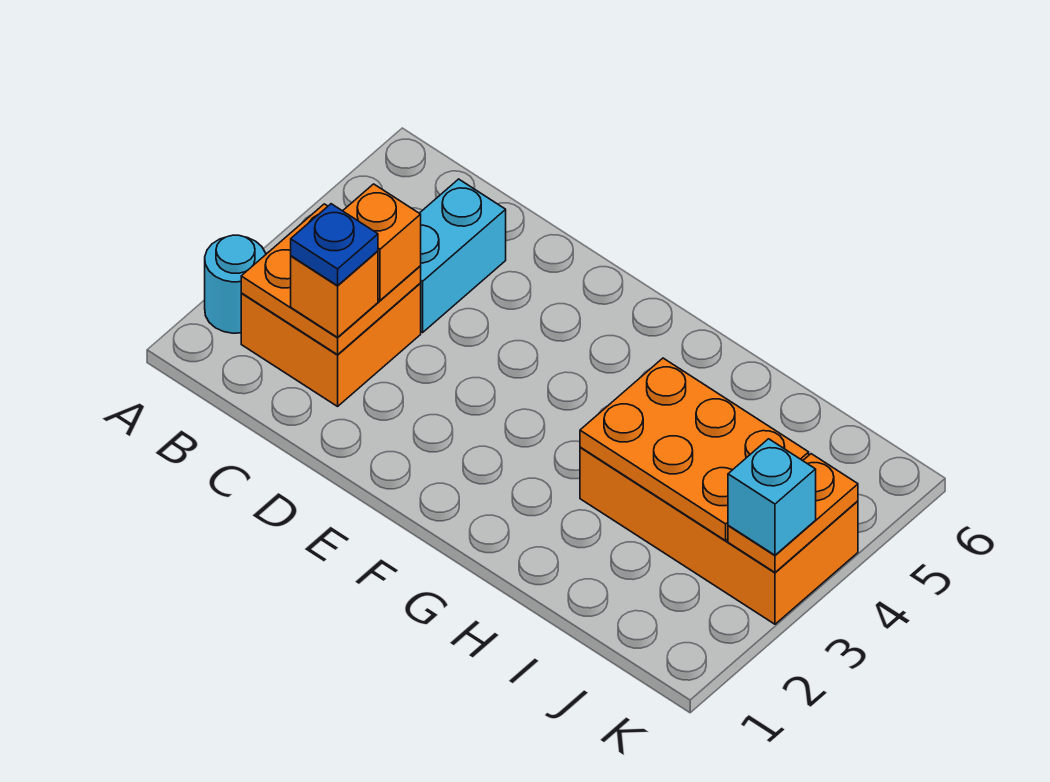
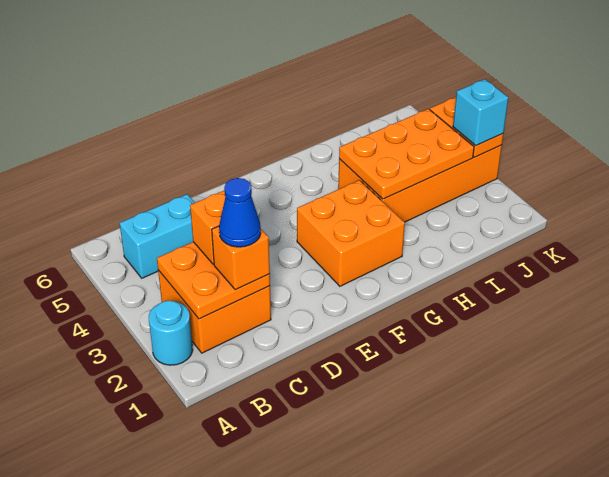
blue 1x1 plate [291,204,378,286] -> blue 1x1 cone [219,178,261,247]
cyan 1x2 brick [420,179,506,332] -> cyan 1x2 brick turned to [120,194,195,278]
none -> orange 2x2 brick [297,180,405,286]

